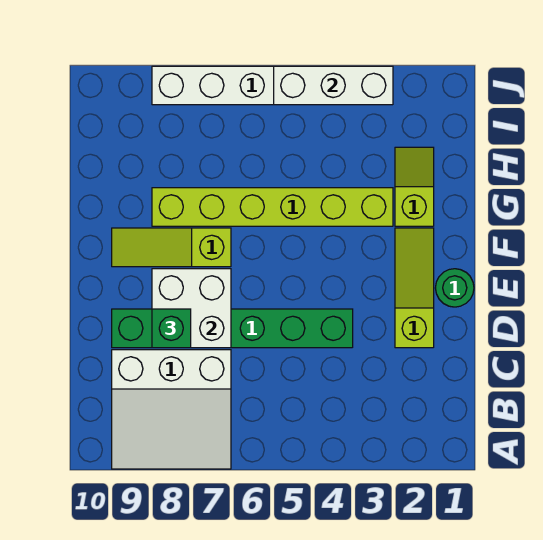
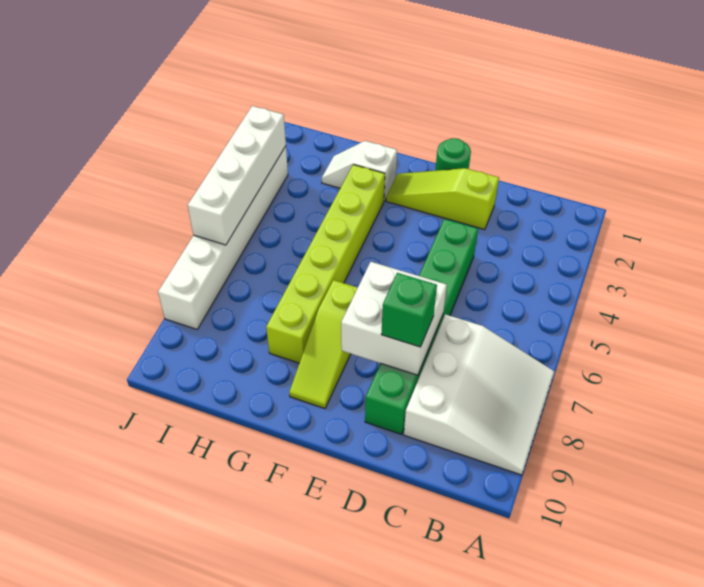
lime 1x2 slope [395,147,434,226] -> white 1x2 slope [322,141,397,201]
white 1x3 brick [274,66,393,105] -> white 1x4 brick [188,106,286,245]

